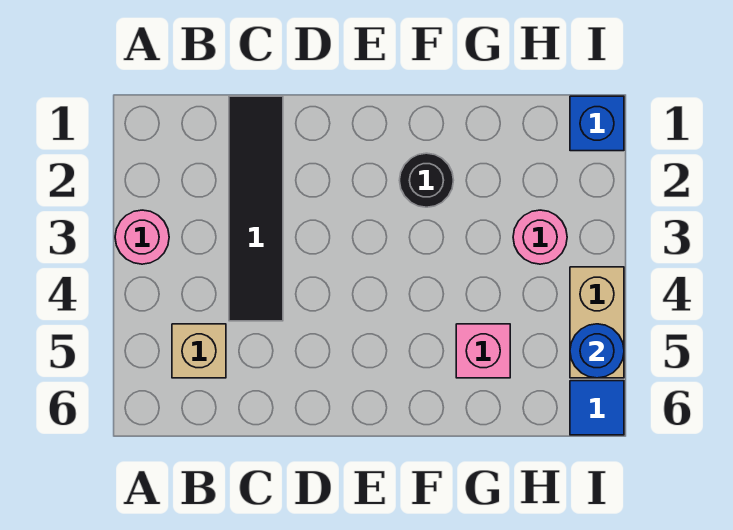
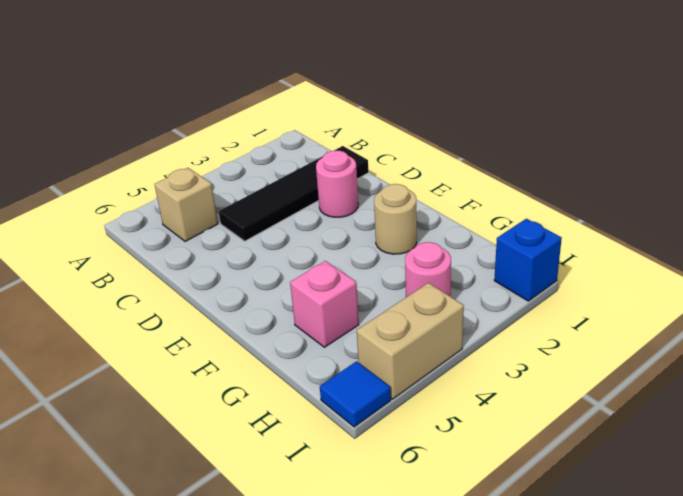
pink 1x1 round brick [115,210,169,264] -> pink 1x1 round brick moved to [316,151,358,217]
black 1x1 round brick [399,153,454,207] -> tan 1x1 round brick [374,184,417,254]
blue 1x1 round brick [570,324,624,378] -> none

